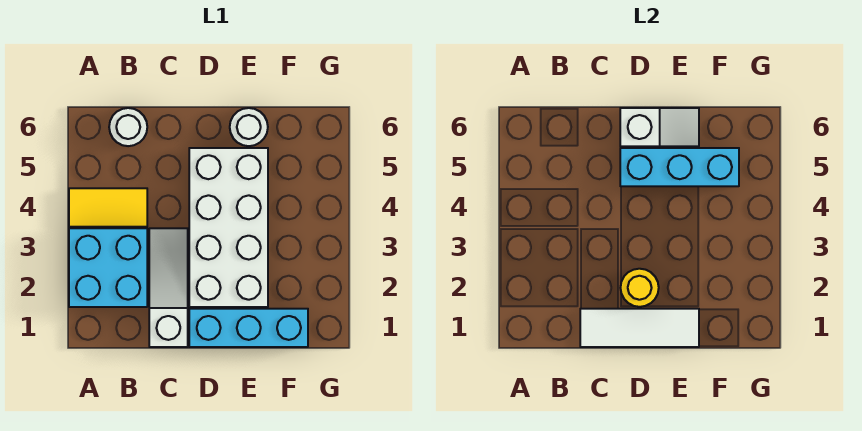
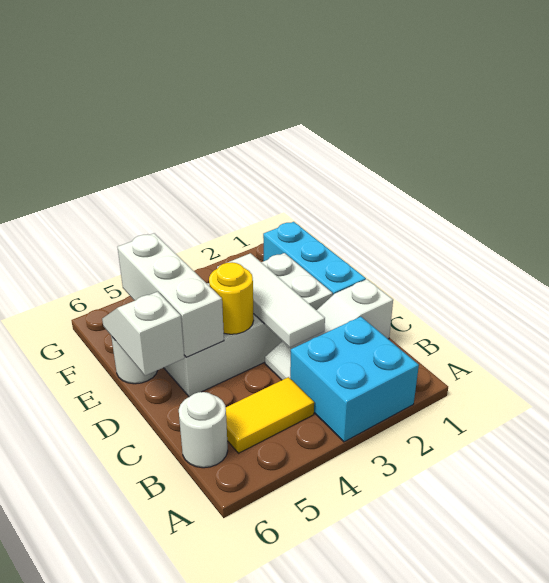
yellow 1x2 tile [69,188,147,227] -> yellow 1x2 tile turned to [226,377,314,453]
white 1x3 tile [580,309,699,347] -> white 1x3 tile moved to [217,253,325,347]
yellow 1x1 round brick [621,269,659,307] -> yellow 1x1 round brick moved to [209,262,254,334]
cyan 1x3 brick [620,148,739,186] -> white 1x3 brick [118,233,224,357]

